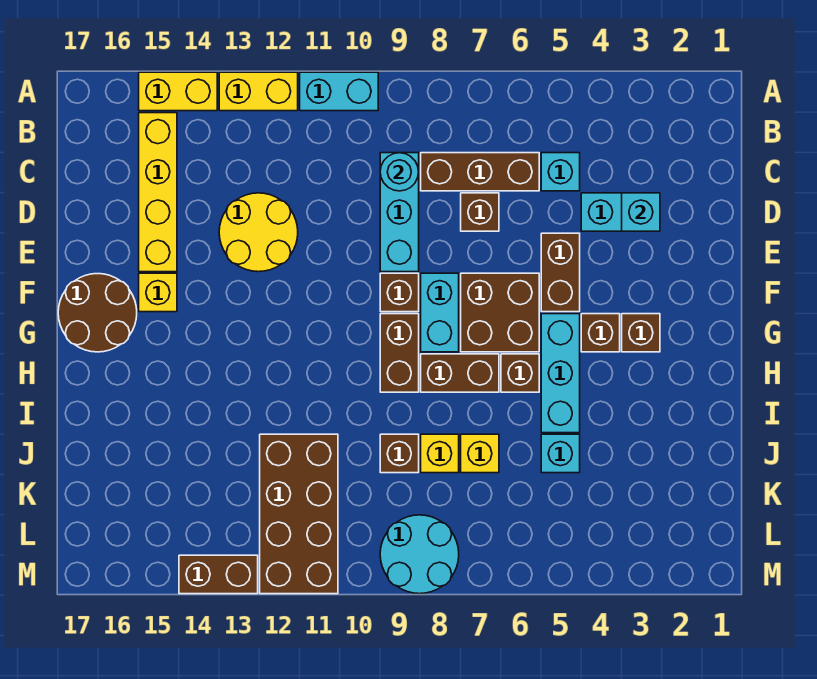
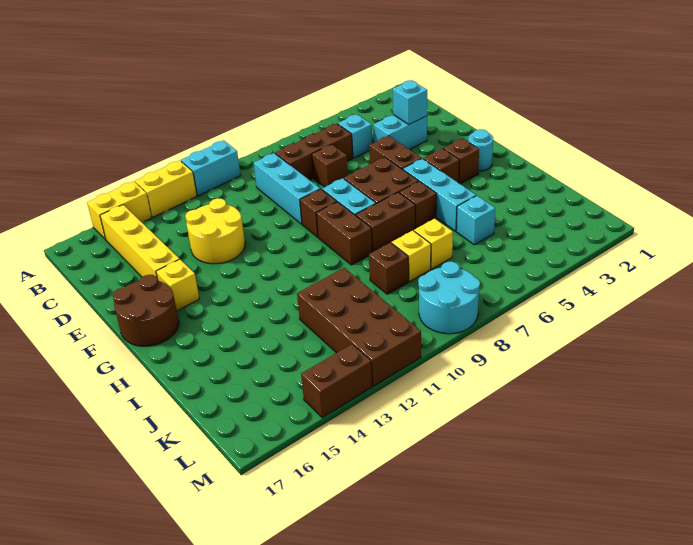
cyan 1x1 round brick [380,153,419,191] -> cyan 1x1 round brick moved to [468,129,493,171]

